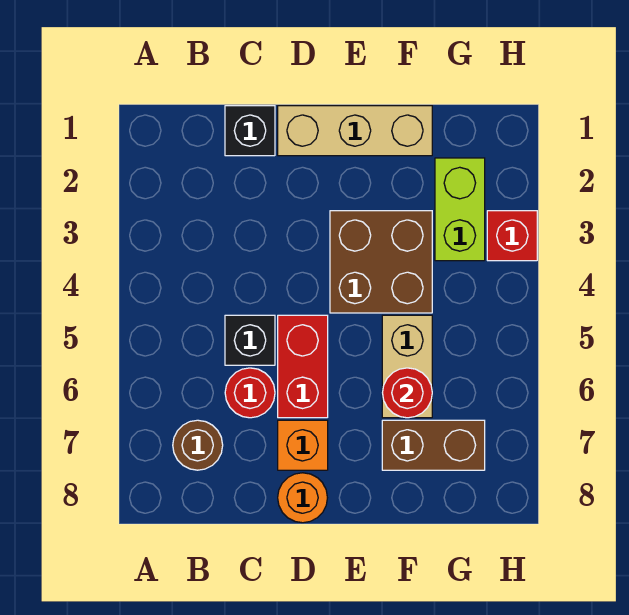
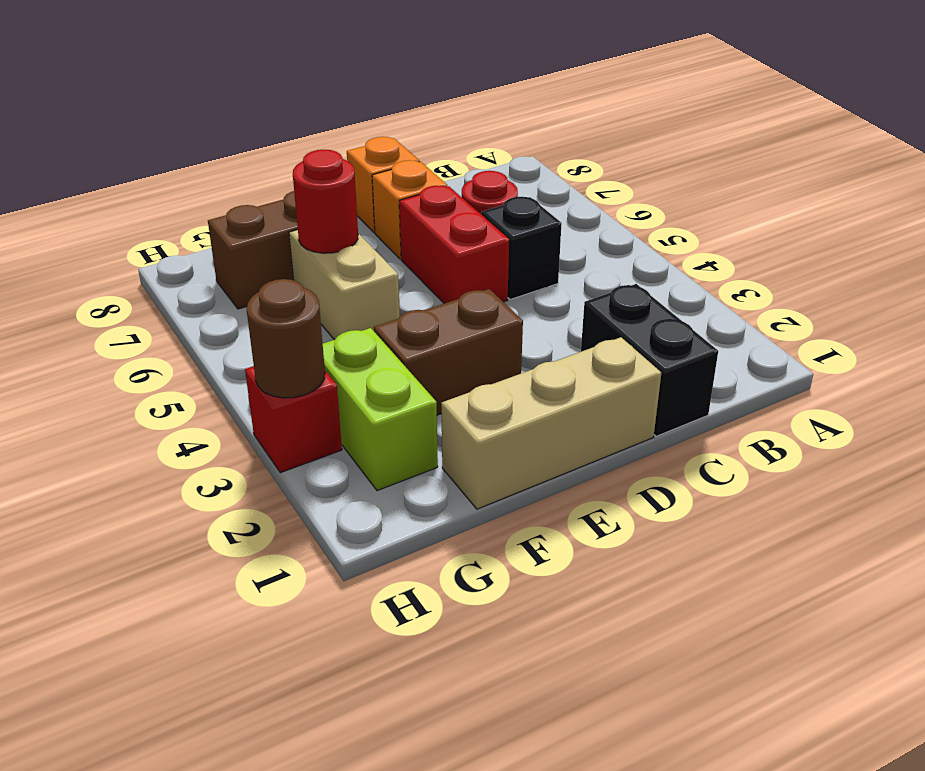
brown 1x1 round brick [173,420,223,470] -> brown 1x1 round brick moved to [247,279,325,398]
black 1x1 brick [225,106,275,156] -> black 1x2 brick [581,284,718,436]
orange 1x1 round brick [278,473,327,523] -> orange 1x1 brick [347,137,419,233]
brown 2x2 brick [330,211,432,313] -> brown 1x2 brick [374,289,523,415]

